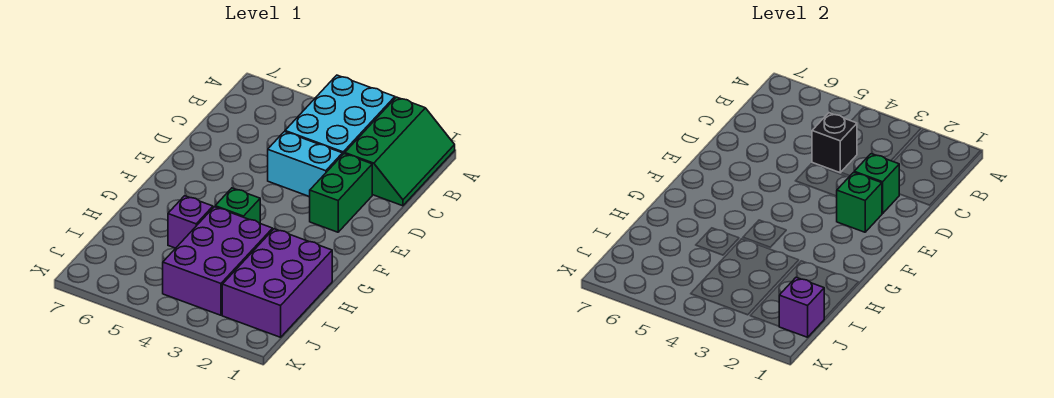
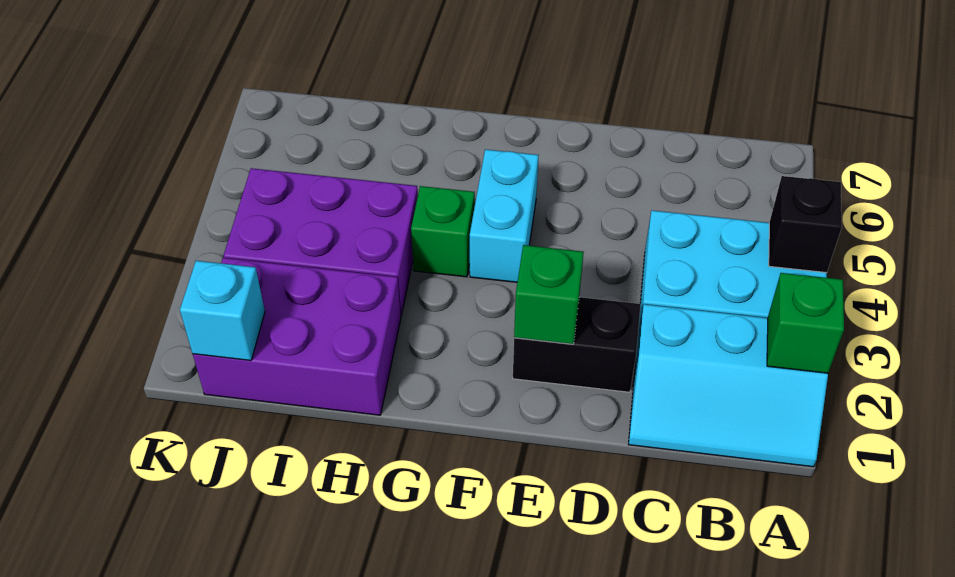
green 2x3 slope [345,97,455,206] -> cyan 2x3 slope [629,304,828,467]
black 1x1 brick [812,113,857,173] -> black 1x1 brick moved to [769,176,842,273]
green 1x2 brick [310,154,372,232] -> black 1x2 brick [513,297,641,392]
green 1x1 brick [854,154,899,214] -> green 1x1 brick moved to [767,273,844,373]
cyan 1x2 brick [268,132,342,197] -> cyan 1x2 brick moved to [470,149,539,282]
purple 1x1 brick [168,196,213,248] -> none
purple 1x1 brick [779,277,824,337] -> cyan 1x1 brick [180,261,265,361]

